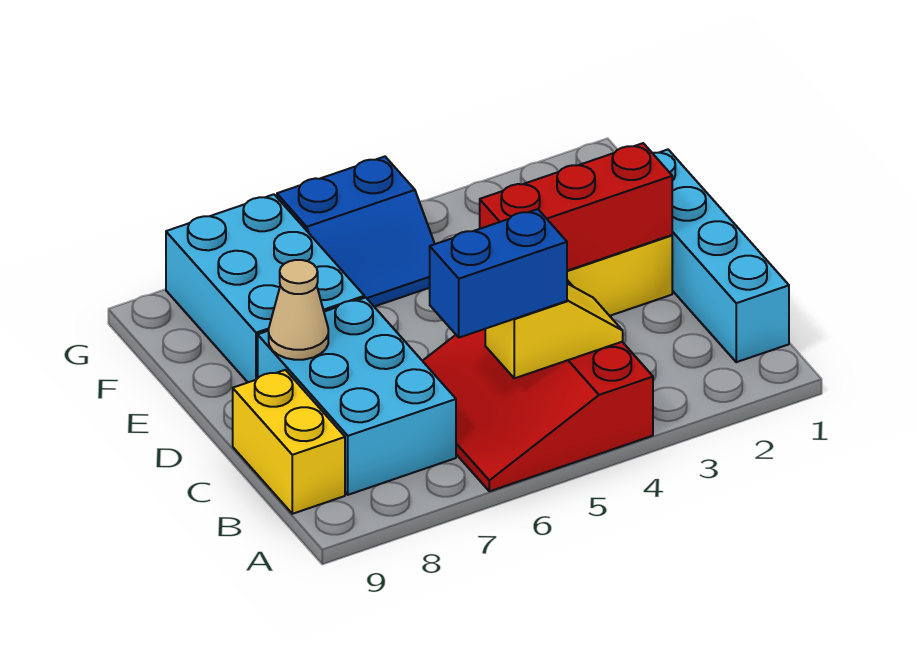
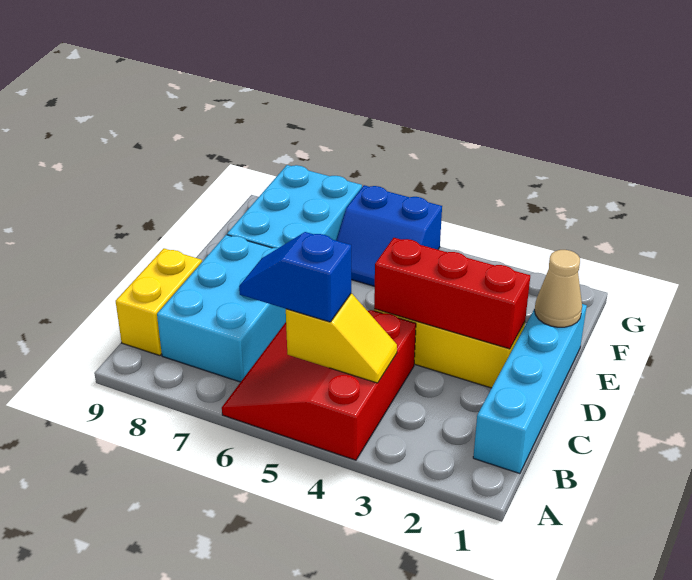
blue 1x2 brick [430,209,567,338] -> blue 1x2 slope [239,232,351,322]
tan 1x1 cone [269,260,328,360] -> tan 1x1 cone moved to [535,250,582,327]

